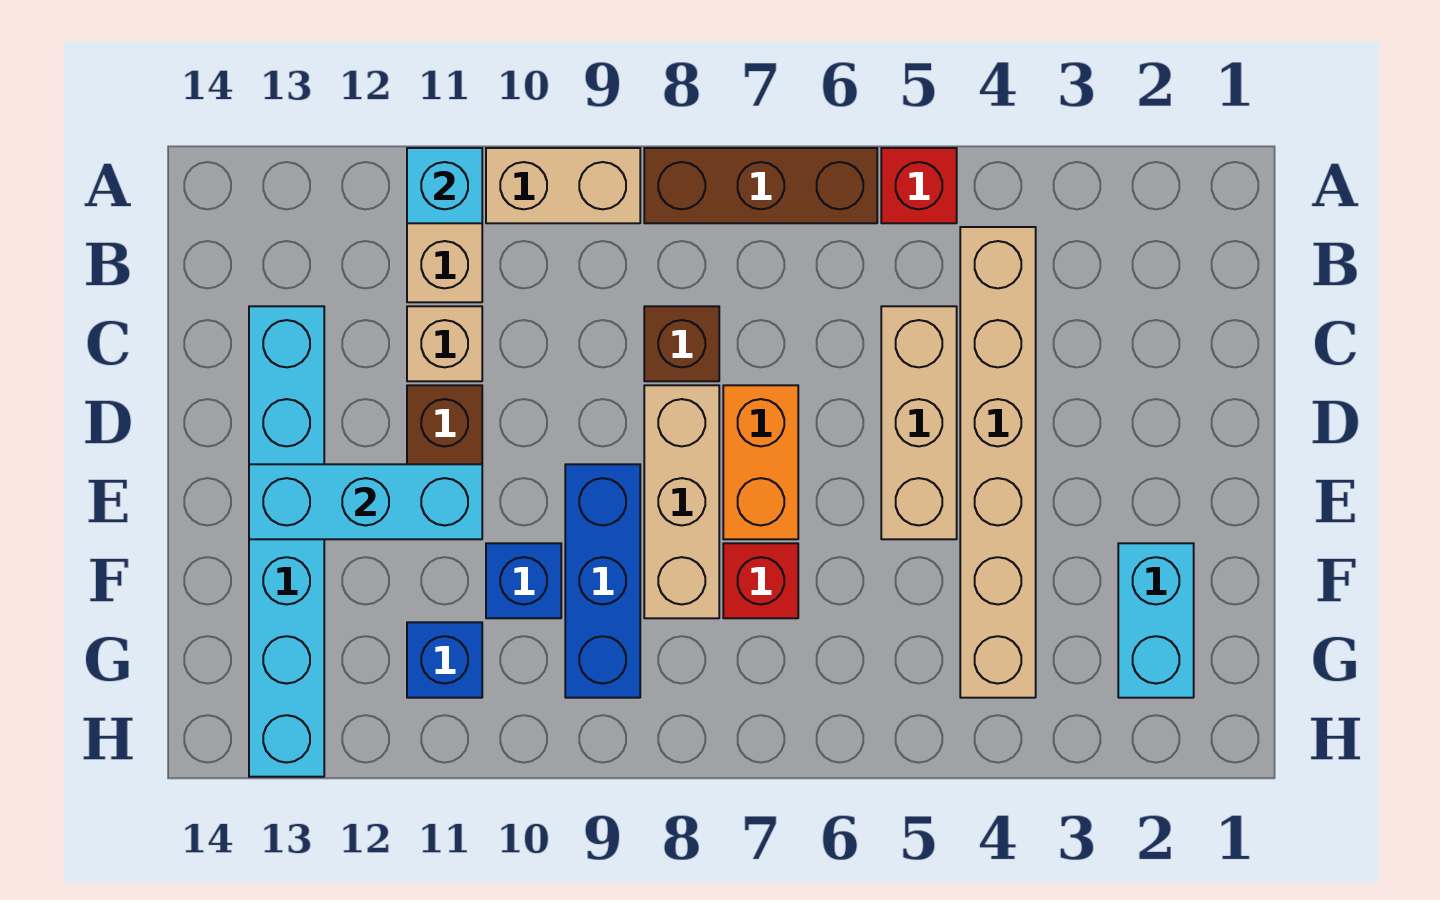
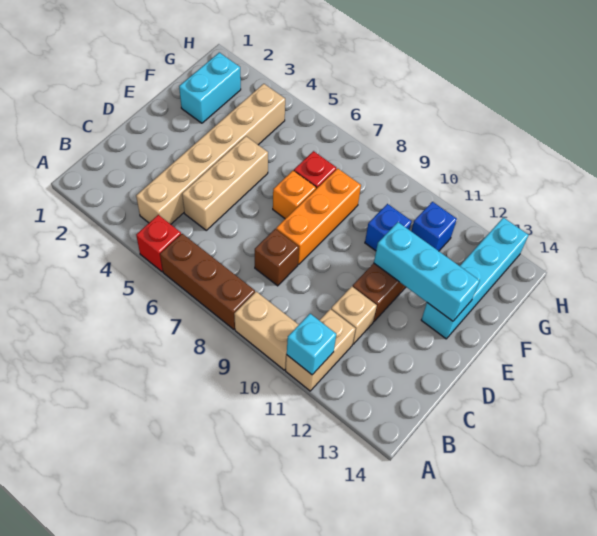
cyan 1x6 brick [249,306,324,777] -> cyan 1x4 brick [421,218,528,339]
orange 1x2 brick [723,385,798,539] -> orange 1x1 brick [273,171,316,219]
tan 1x3 brick [644,385,719,618] -> orange 1x3 brick [276,168,361,264]
blue 1x3 brick [565,464,640,698] -> none

